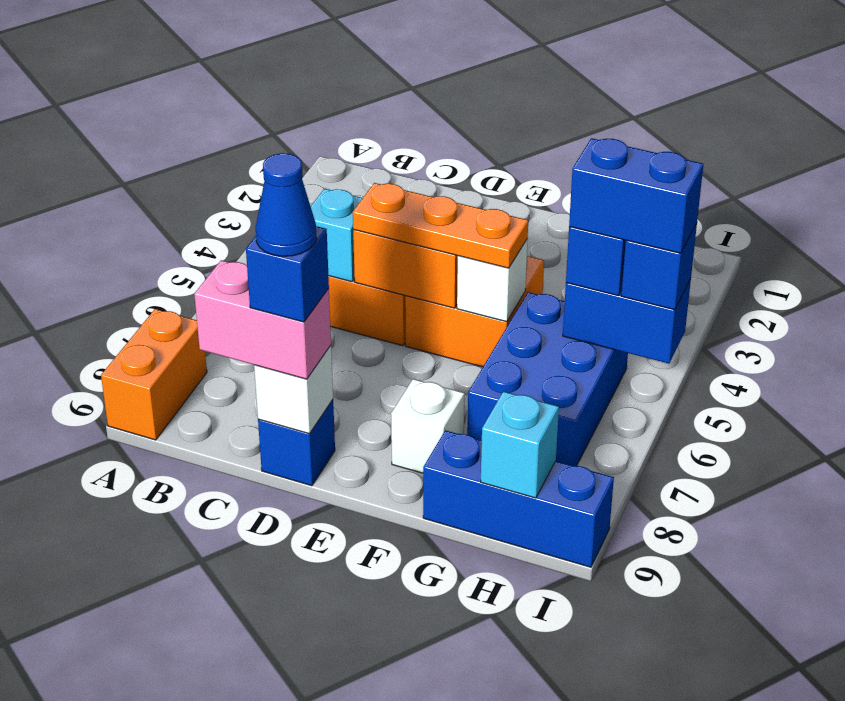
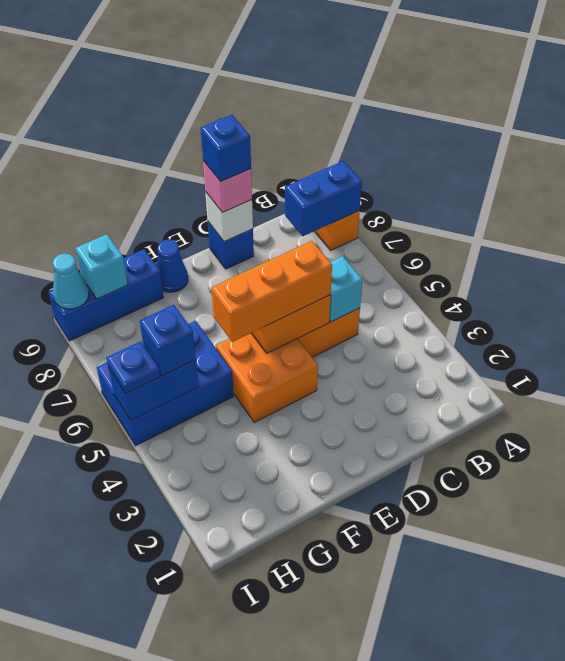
pink 1x2 brick [194,260,331,379] -> pink 1x1 brick [203,161,252,212]
orange 1x3 plate [353,183,528,268] -> orange 1x3 brick [211,241,332,342]
blue 1x1 cone [256,153,317,256] -> blue 1x1 cone moved to [156,239,188,292]
white 1x1 brick [457,239,528,322] -> none
white 1x1 brick [391,379,465,473] -> none
blue 2x3 brick [467,292,628,466] -> blue 2x3 brick turned to [97,321,234,446]
blue 1x2 brick [569,138,703,253] -> blue 1x2 brick moved to [285,161,362,236]
blue 1x1 brick [621,223,697,310] -> blue 1x1 plate [107,341,160,393]
none -> cyan 1x1 cone [52,253,89,309]

